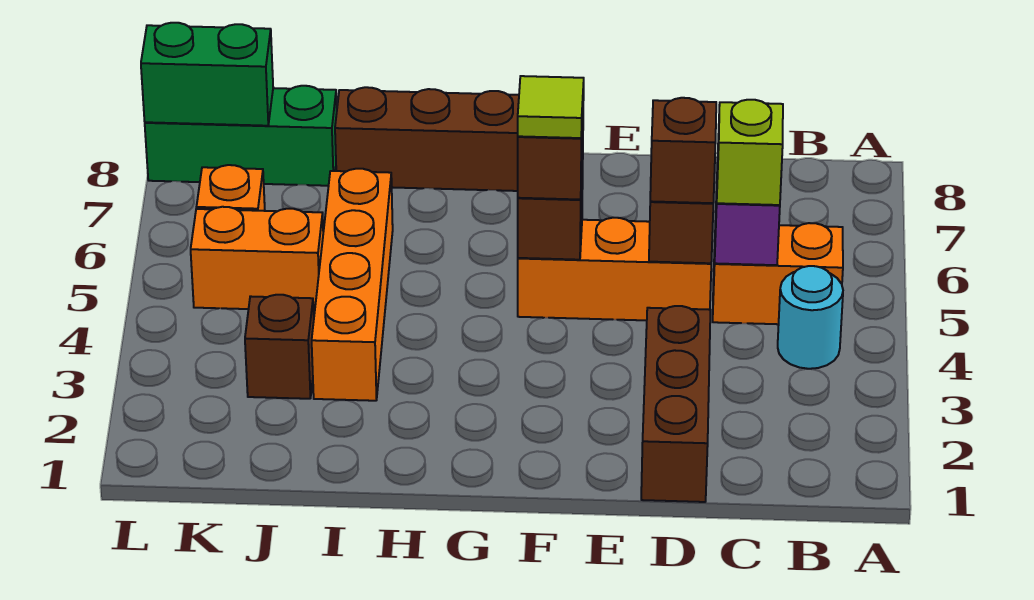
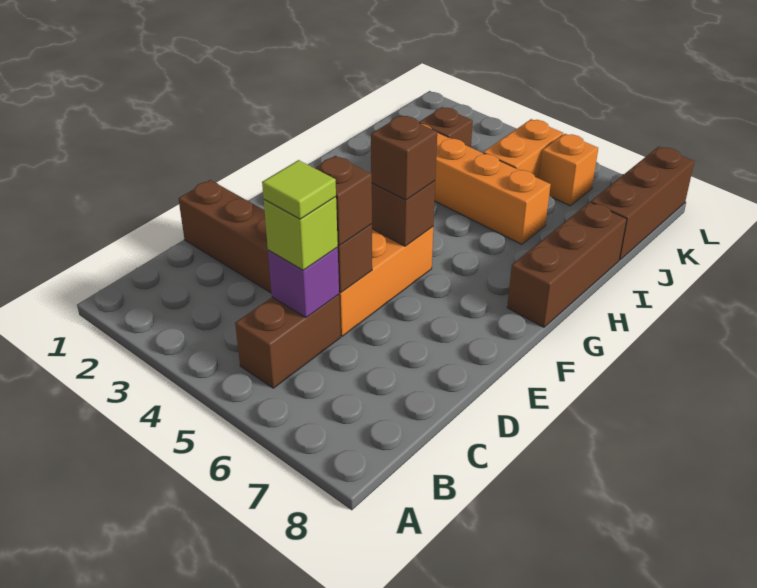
cyan 1x1 round brick [778,266,843,369] -> none
orange 1x2 brick [713,223,843,324] -> brown 1x2 brick [235,294,340,388]
lime 1x1 tile [518,76,584,138] -> lime 1x1 tile moved to [262,160,336,219]
green 1x3 brick [145,86,337,186] -> brown 1x3 brick [591,147,694,260]
green 1x2 brick [141,23,273,126] -> none

